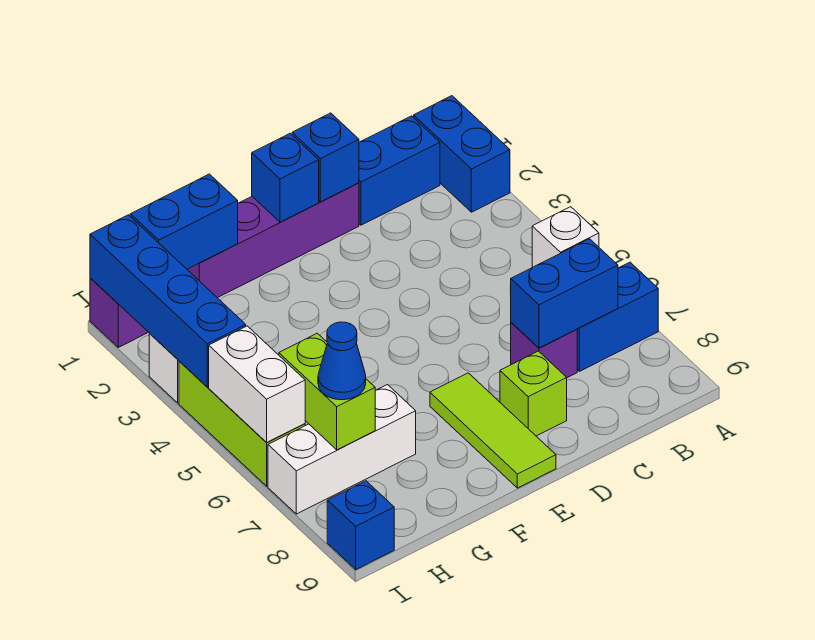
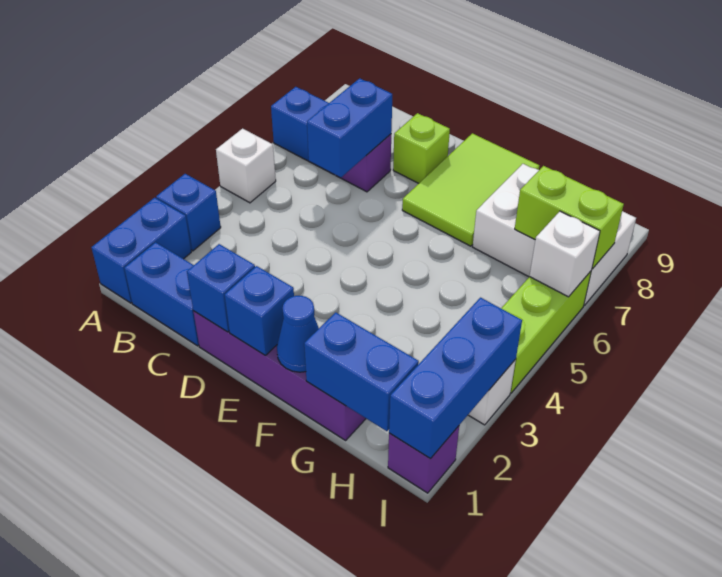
blue 1x2 brick [510,239,618,348] -> blue 1x2 brick turned to [307,78,392,178]
lime 1x3 tile [430,373,556,488] -> lime 2x3 tile [402,133,539,246]
white 1x3 brick [268,385,416,514] -> white 2x3 brick [473,164,636,305]
lime 1x2 brick [279,333,375,450] -> lime 1x2 brick turned to [515,166,624,269]
blue 1x1 cone [318,322,366,400] -> blue 1x1 cone moved to [277,296,319,372]
blue 1x4 brick [90,215,246,387] -> blue 1x3 brick [389,298,522,459]
white 1x2 brick [209,326,305,443] -> white 1x1 brick [529,211,600,297]
blue 1x1 brick [327,481,394,569] -> blue 1x1 brick moved to [156,174,221,251]

